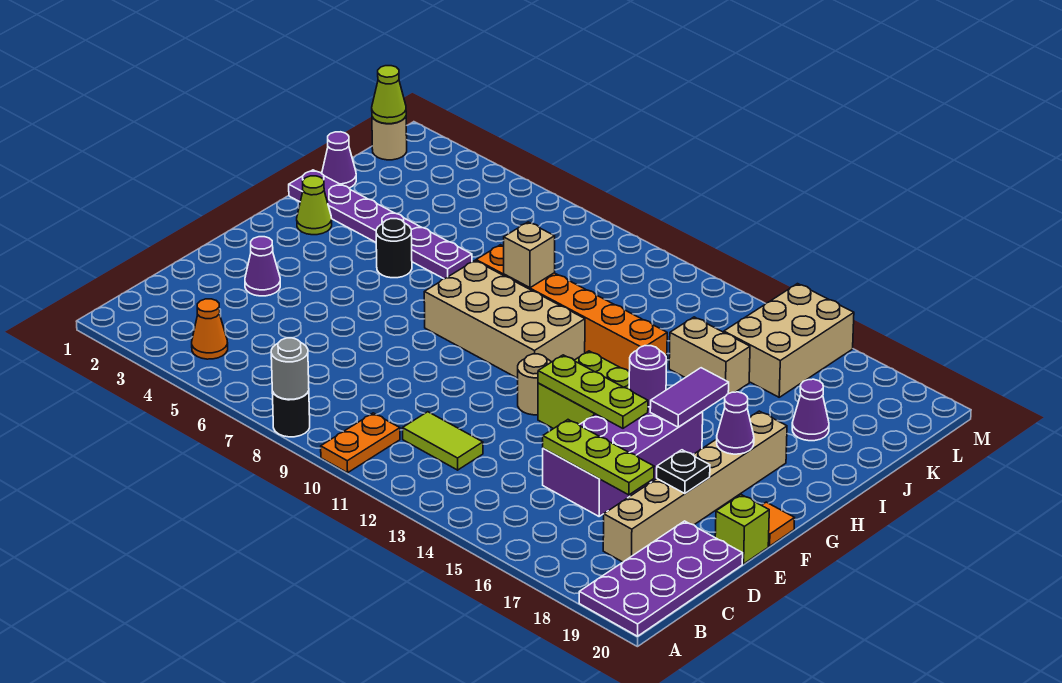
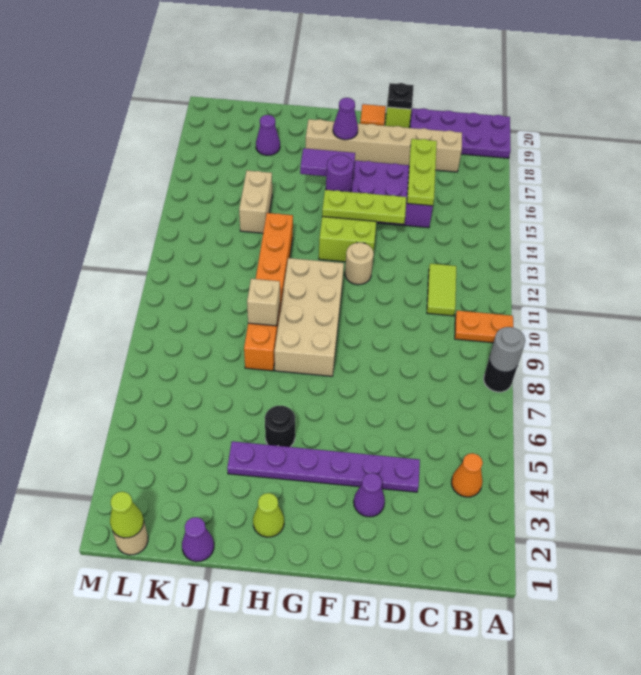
black 1x1 plate [657,450,710,493] -> black 1x1 plate moved to [387,83,414,109]
lime 1x3 plate [538,355,648,428] -> lime 1x3 plate turned to [322,190,406,224]
purple 1x6 plate [289,170,472,279] -> purple 1x6 plate turned to [227,441,420,492]
tan 2x3 brick [724,284,854,397] -> none

